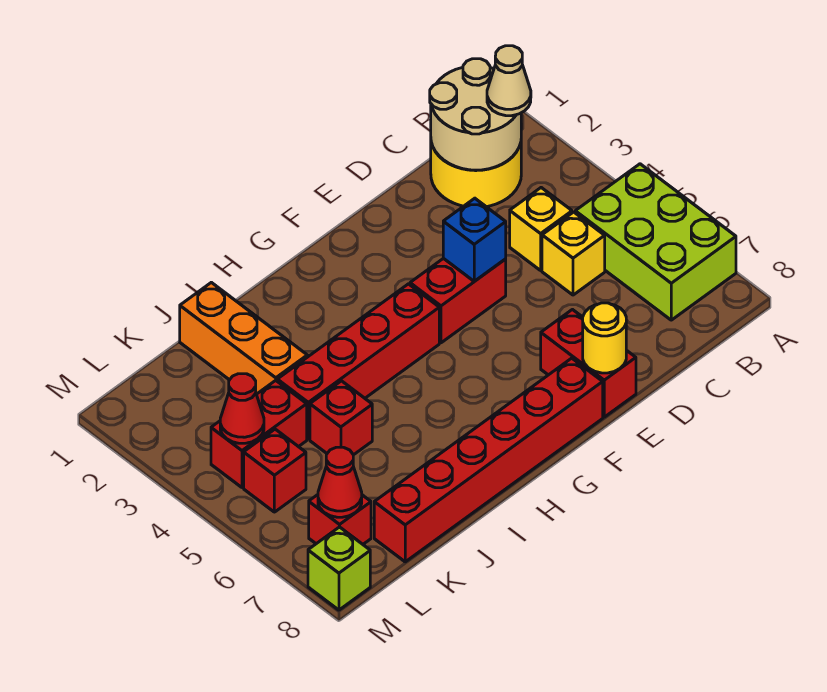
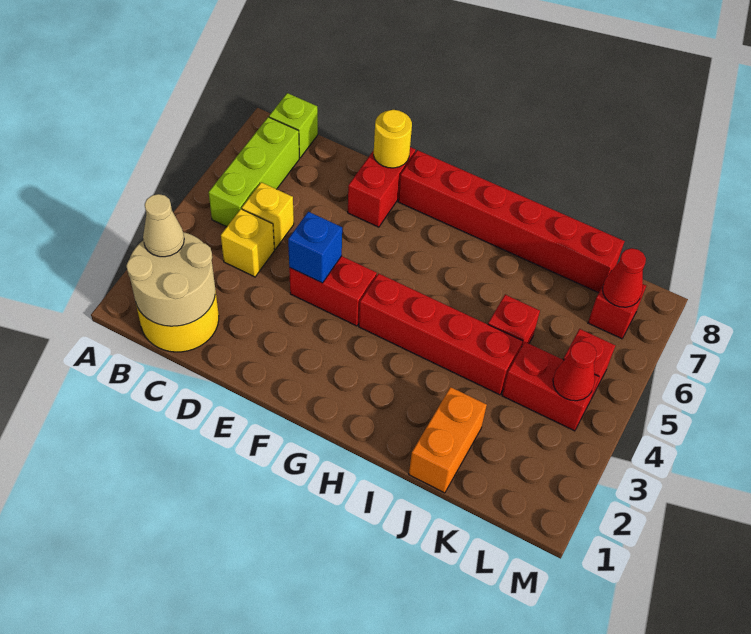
lime 2x3 brick [575,164,736,320] -> lime 1x3 brick [209,117,299,227]
orange 1x3 brick [180,282,307,394] -> orange 1x2 brick [409,387,487,493]
lime 1x1 brick [308,527,370,610] -> lime 1x1 brick moved to [269,93,318,158]

